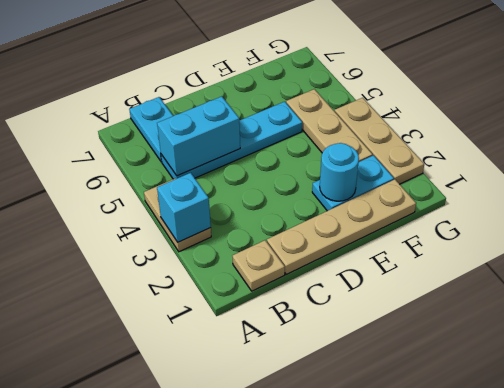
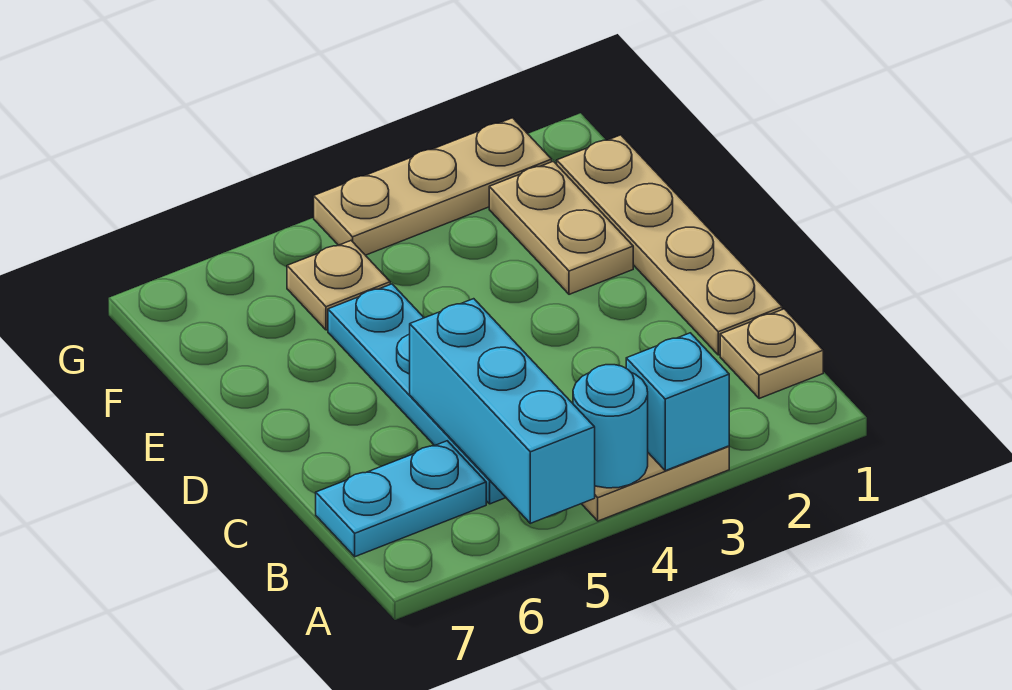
cyan 1x2 brick [157,96,240,176] -> cyan 1x3 brick [410,299,595,523]
cyan 1x2 plate [312,155,394,211] -> tan 1x2 plate [489,161,633,294]
cyan 1x1 round brick [320,143,359,201] -> cyan 1x1 round brick moved to [573,365,648,488]
tan 1x3 plate [286,89,373,162] -> tan 1x1 plate [287,241,390,330]

